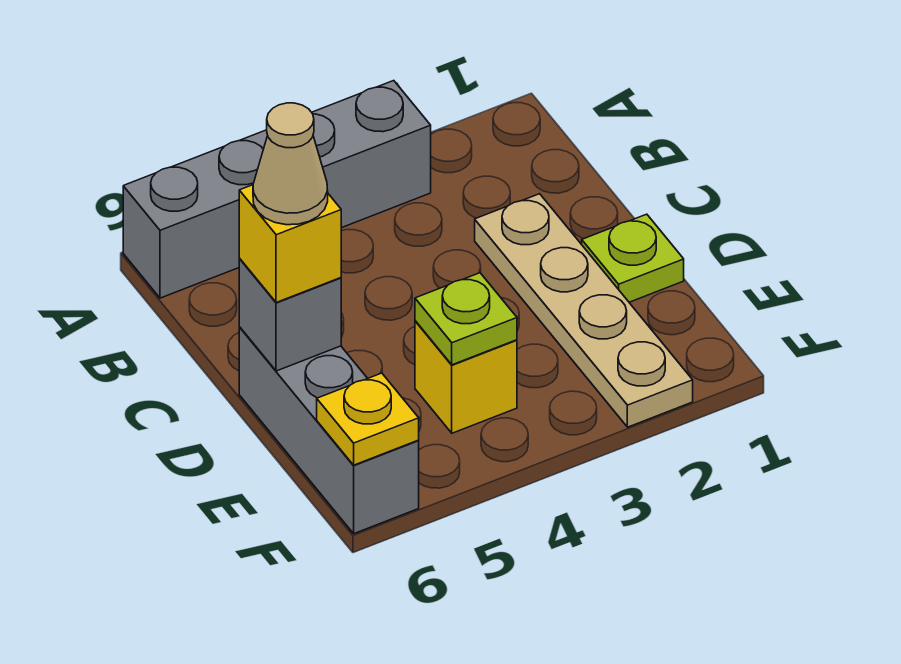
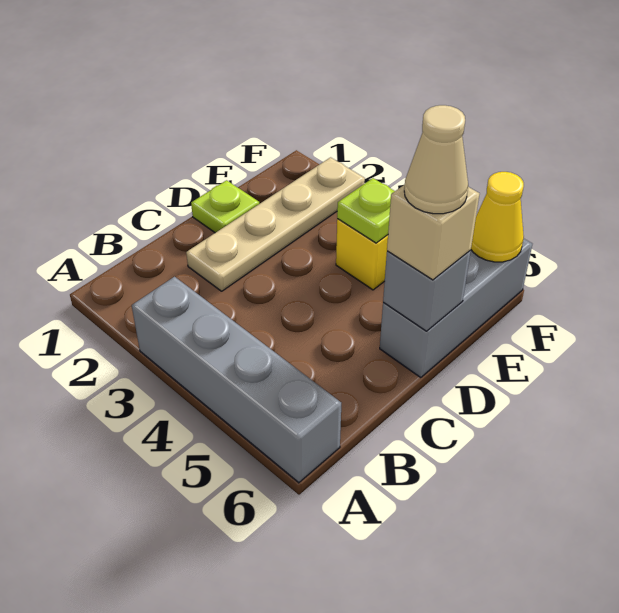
yellow 1x1 brick [239,185,341,303] -> tan 1x1 brick [387,185,479,280]
yellow 1x1 plate [317,373,419,465] -> yellow 1x1 cone [471,172,524,262]

